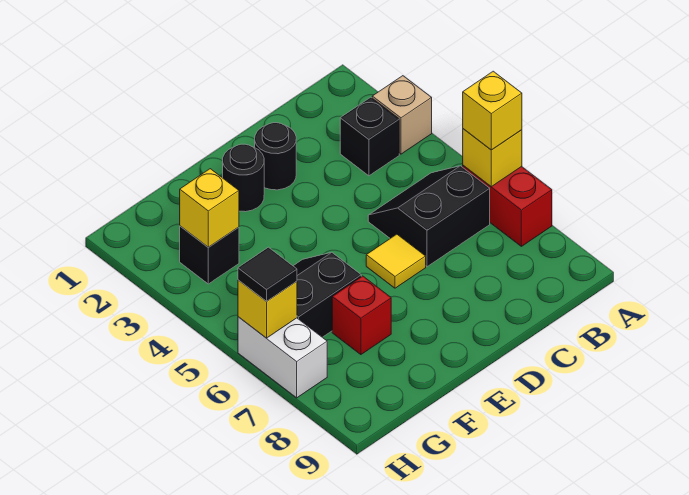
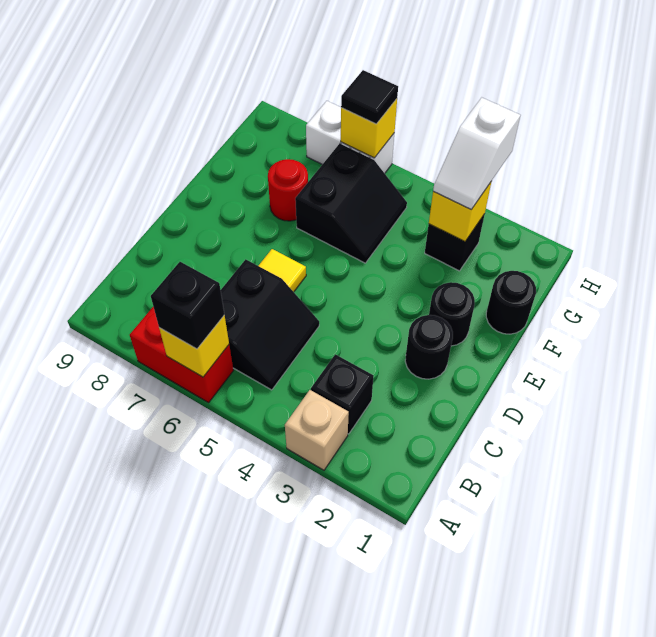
yellow 1x1 brick [463,71,522,150] -> black 1x1 brick [151,262,224,349]
none -> black 1x1 round brick [486,271,536,334]
red 1x1 brick [332,276,391,355] -> red 1x1 round brick [268,159,308,221]
none -> white 1x2 slope [433,98,520,209]

